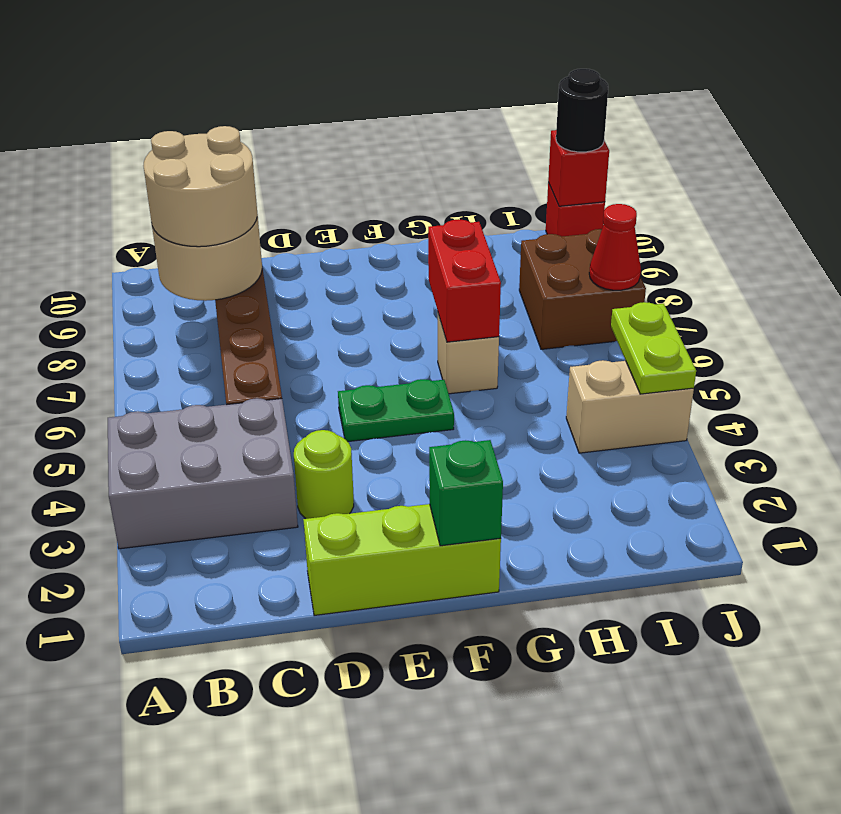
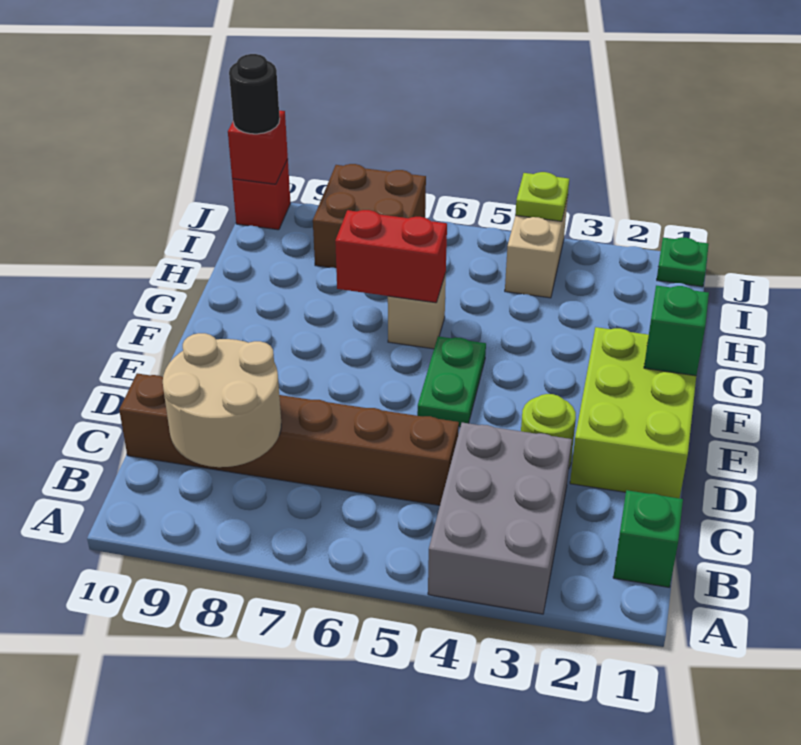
none -> green 1x1 brick [613,490,683,587]
tan 2x2 round brick [143,126,257,247] -> none
lime 1x3 brick [303,504,501,616] -> lime 2x3 brick [570,327,696,498]
none -> green 1x1 plate [657,237,709,287]
lime 1x2 plate [611,302,696,394] -> lime 1x1 plate [515,172,569,221]
red 1x1 cone [589,204,641,290] -> none

